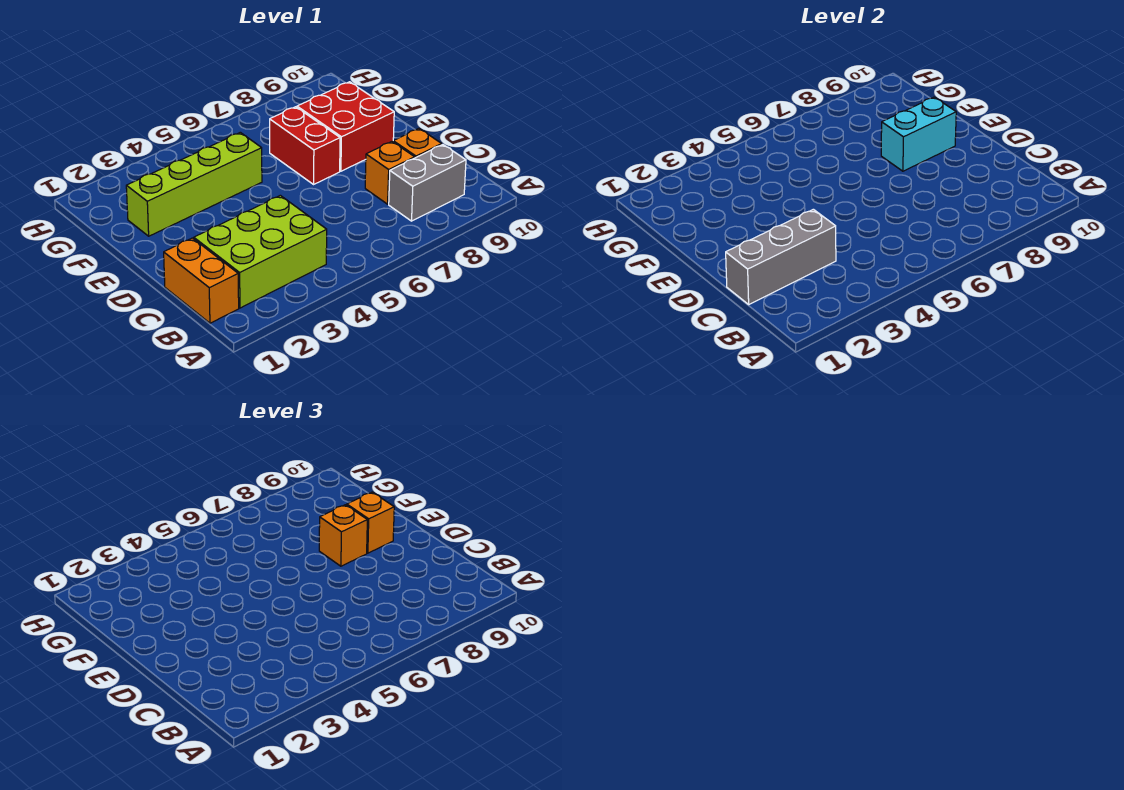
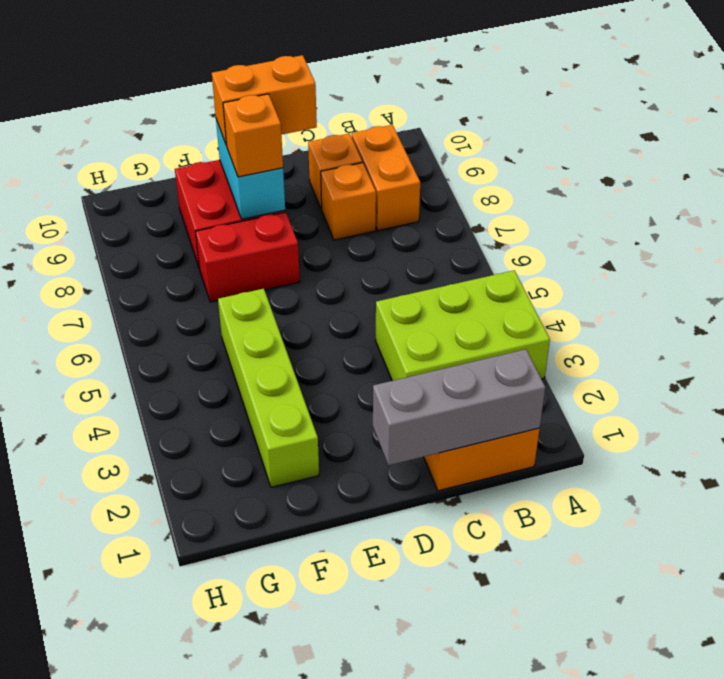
lime 2x3 brick [194,195,327,308] -> lime 2x3 brick turned to [376,270,550,381]
grey 1x2 brick [389,145,466,221] -> orange 1x2 brick [352,125,420,231]
grey 1x3 brick [726,209,836,304] -> grey 1x3 brick turned to [373,349,545,465]
orange 1x1 brick [347,492,394,553] -> orange 1x2 brick [212,55,317,145]

